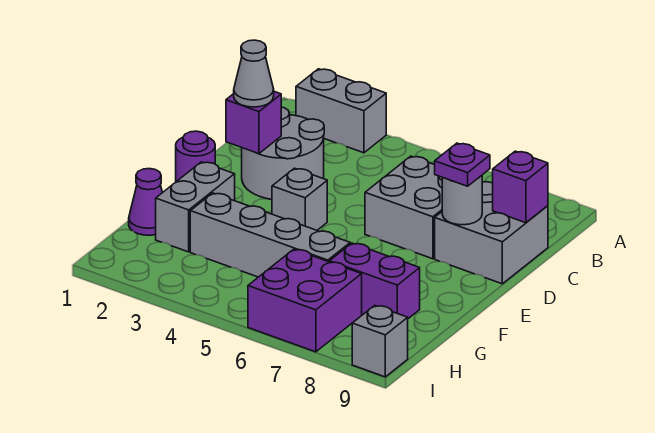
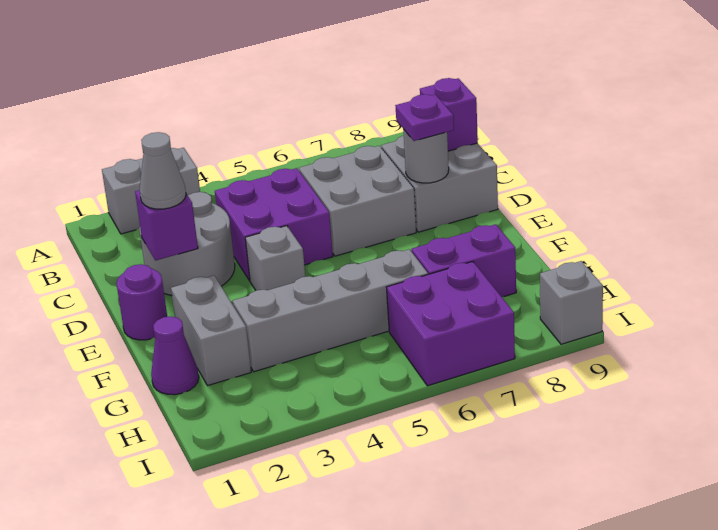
none -> purple 2x2 brick [215,168,333,281]

